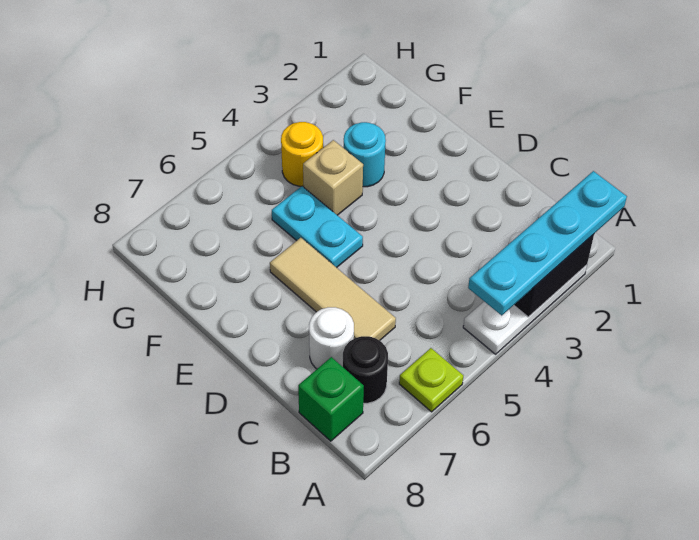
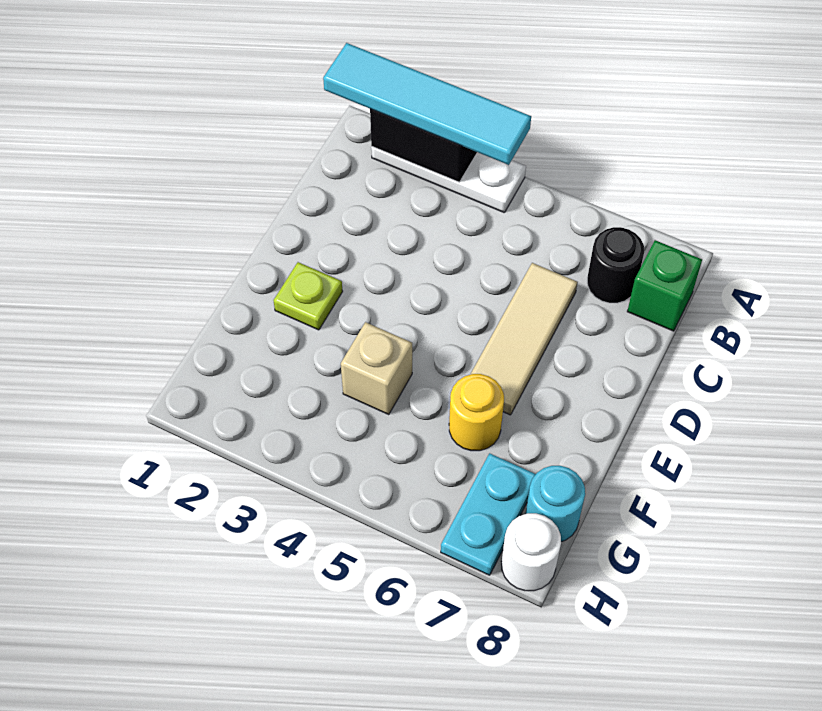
cyan 1x4 plate [468,171,627,316] -> cyan 1x4 tile [323,43,531,165]
lime 1x1 plate [399,348,463,412] -> lime 1x1 plate moved to [274,262,343,330]
white 1x1 round brick [309,307,354,369] -> white 1x1 round brick moved to [502,513,561,591]
cyan 1x2 plate [272,186,363,268] -> cyan 1x2 plate moved to [441,453,536,575]
cyan 1x1 round brick [344,122,386,187] -> cyan 1x1 round brick moved to [526,465,585,542]
yellow 1x1 round brick [281,122,323,186] -> yellow 1x1 round brick moved to [449,374,504,451]

